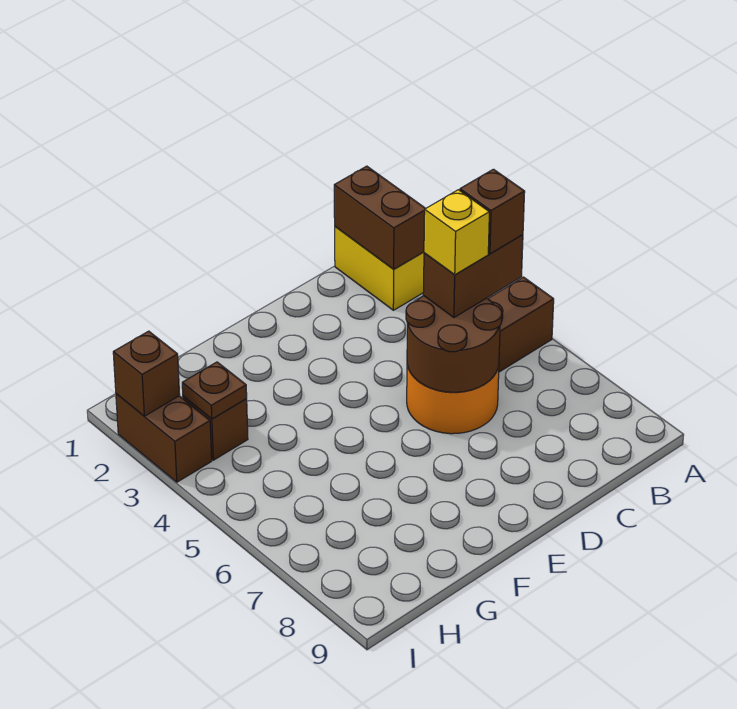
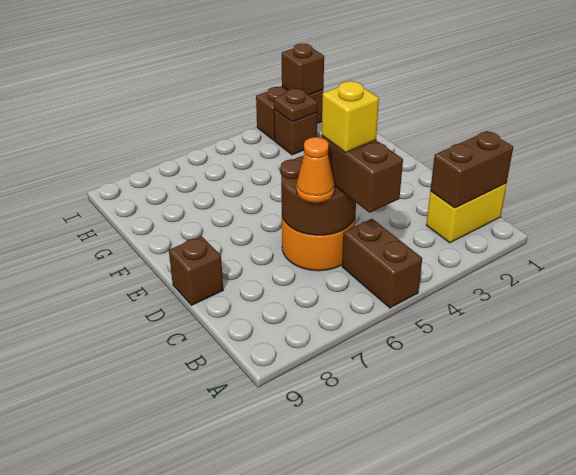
brown 1x1 brick [460,169,525,254] -> brown 1x1 brick moved to [169,236,223,305]
none -> orange 1x1 cone [296,137,335,203]

